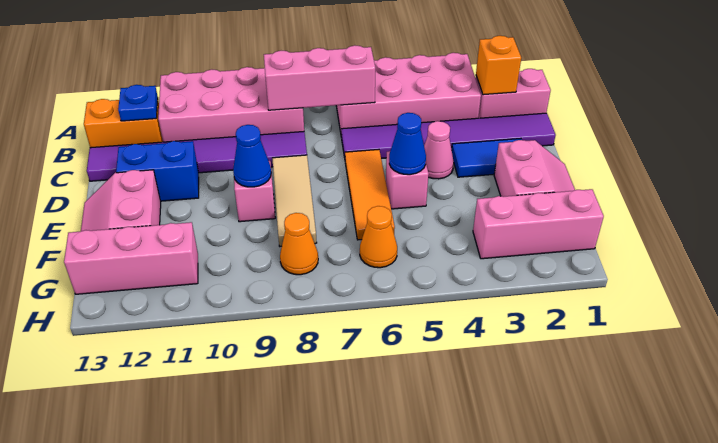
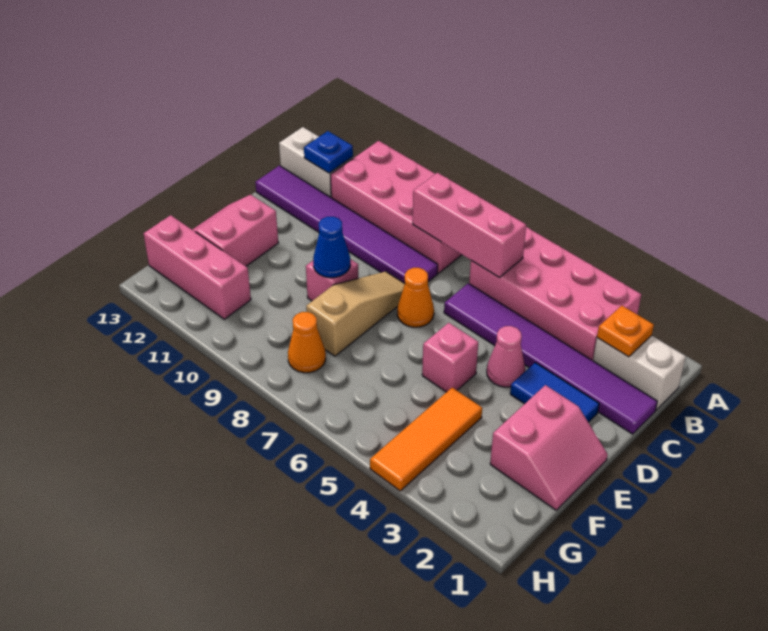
pink 1x2 brick [475,69,551,118] -> white 1x2 brick [593,336,686,410]
orange 1x1 brick [476,36,521,95] -> orange 1x1 plate [597,306,654,357]
orange 1x2 brick [84,99,163,148] -> white 1x2 brick [279,127,353,197]
orange 1x3 tile [345,150,395,240] -> orange 1x3 tile moved to [370,388,482,491]
tan 1x3 tile [272,155,317,246] -> tan 1x3 slope [306,271,405,356]
blue 1x2 brick [116,141,199,201] -> none
blue 1x1 cone [389,113,426,175] -> none
pink 1x3 brick [473,189,604,259] -> none
orange 1x1 cone [360,206,397,268] -> orange 1x1 cone moved to [397,268,434,327]

